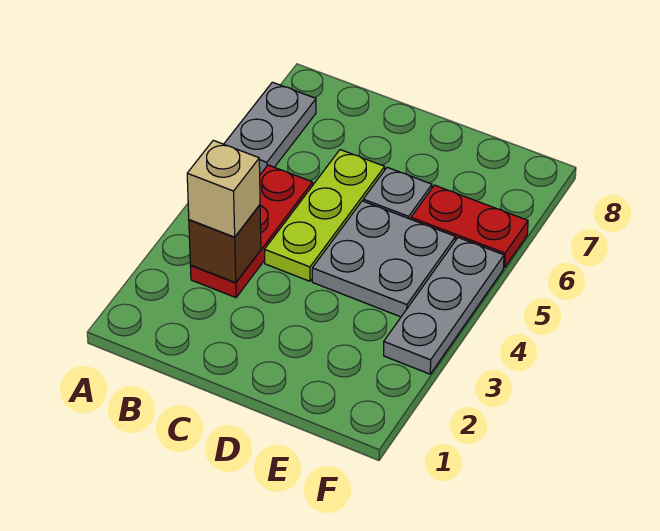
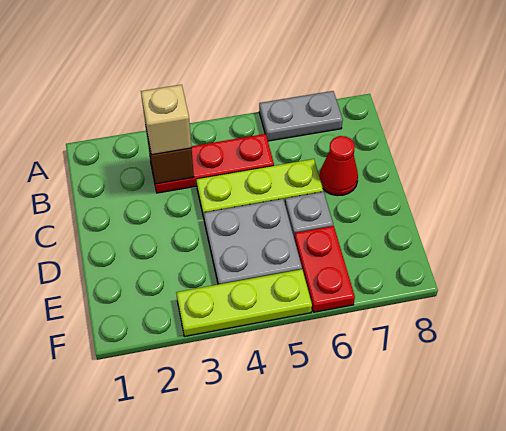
none -> red 1x1 cone [319,136,358,196]
grey 1x3 plate [384,238,504,374] -> lime 1x3 plate [176,269,312,336]

